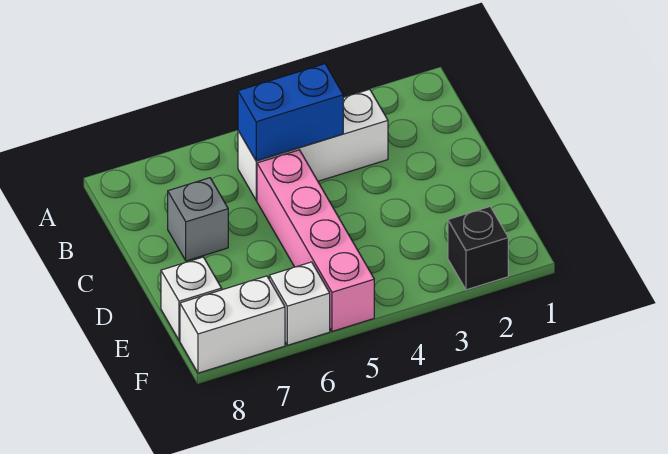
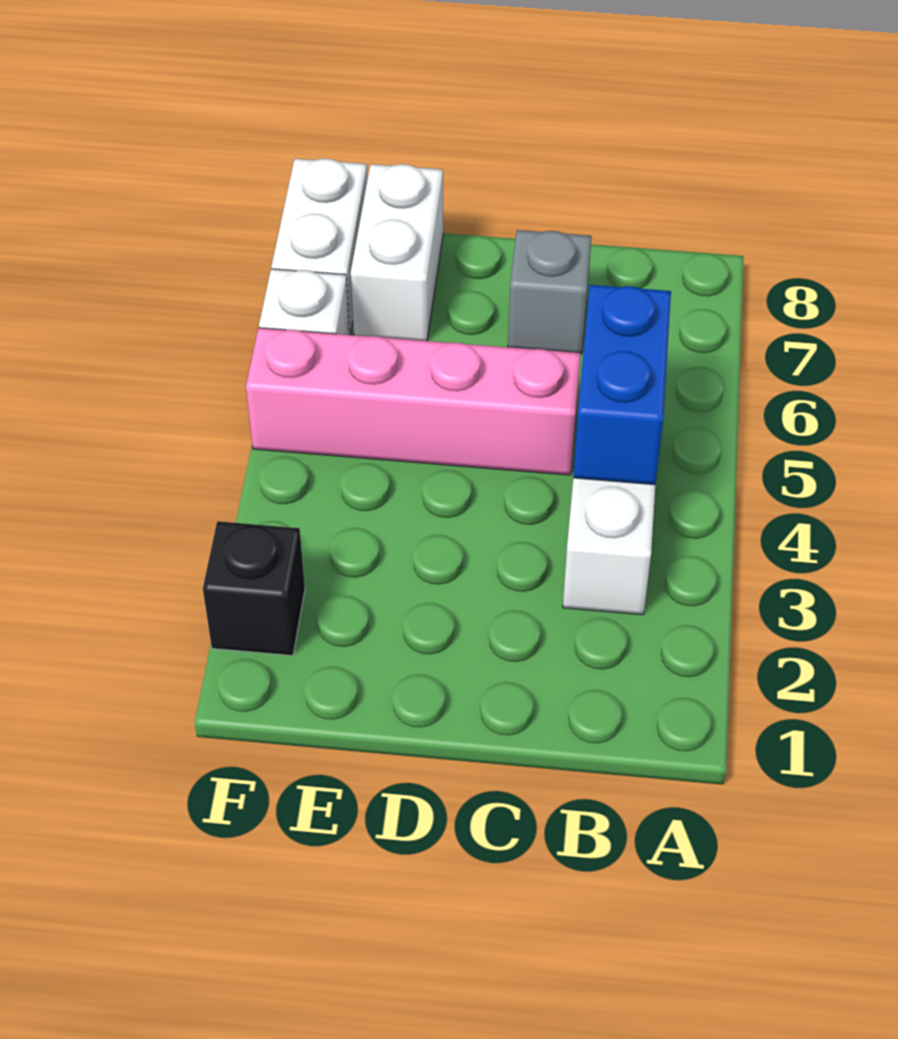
white 1x1 brick [161,257,222,340] -> white 1x2 brick [351,164,443,341]

